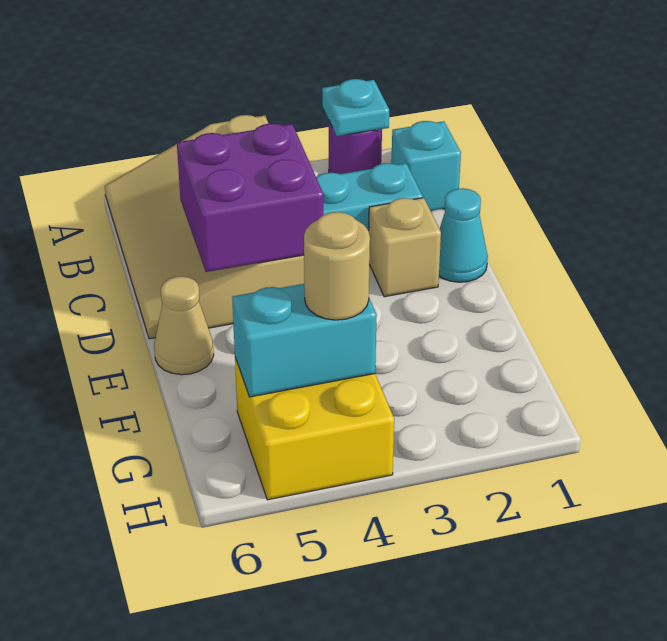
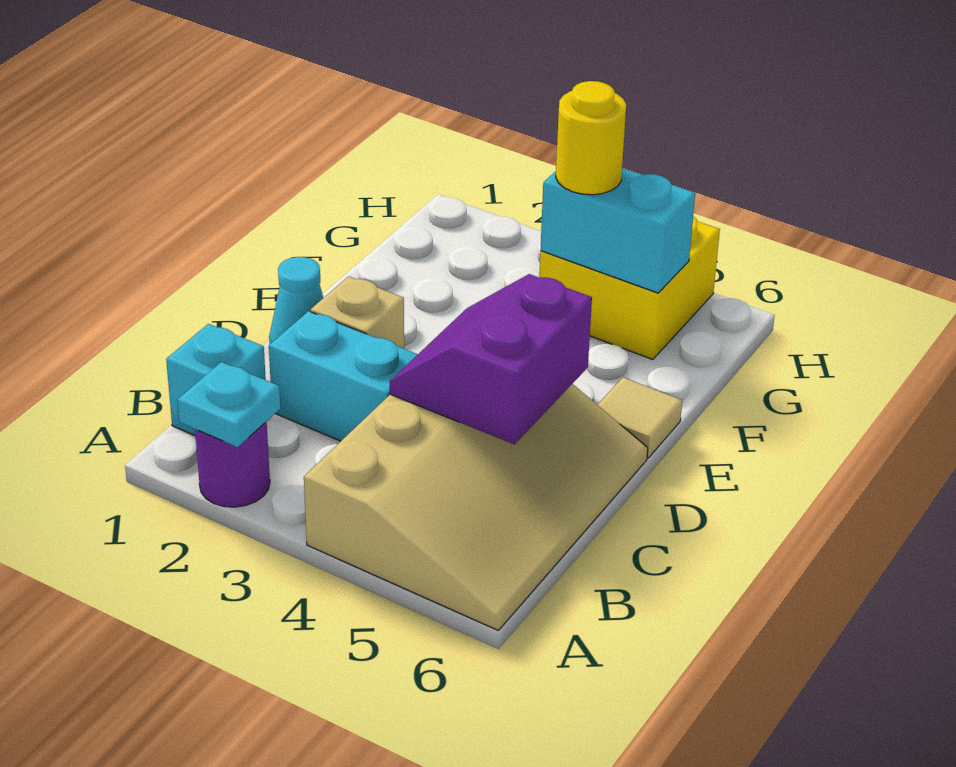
purple 2x2 brick [177,124,323,272] -> purple 2x2 slope [390,274,592,444]
tan 1x1 cone [154,276,214,375] -> tan 1x1 tile [598,378,682,458]
tan 1x1 round brick [304,212,370,320] -> yellow 1x1 round brick [556,81,626,195]

